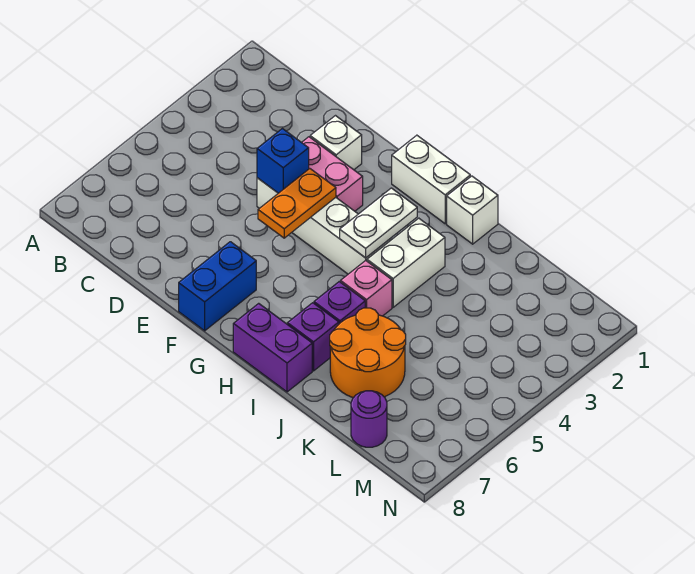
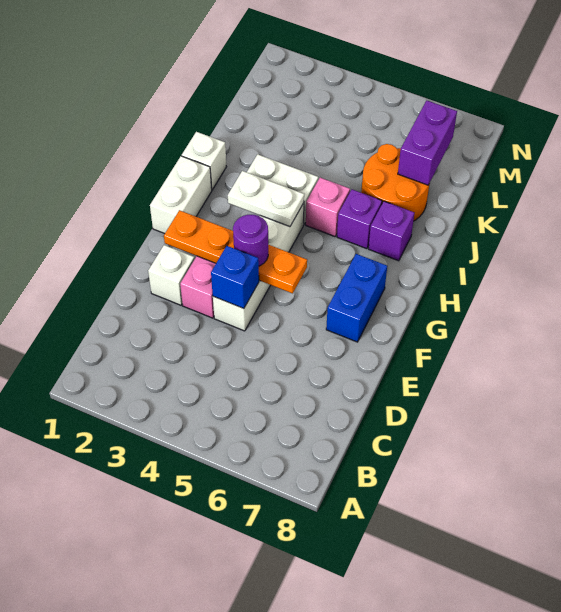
orange 1x2 plate [258,169,336,238] -> orange 1x4 plate [164,210,307,293]
blue 1x2 brick [179,242,256,331] -> blue 1x2 brick turned to [326,254,387,342]
purple 1x2 brick [233,303,312,392] -> purple 1x2 brick moved to [398,101,457,185]
purple 1x1 round brick [351,391,387,447] -> purple 1x1 round brick moved to [233,215,268,266]

